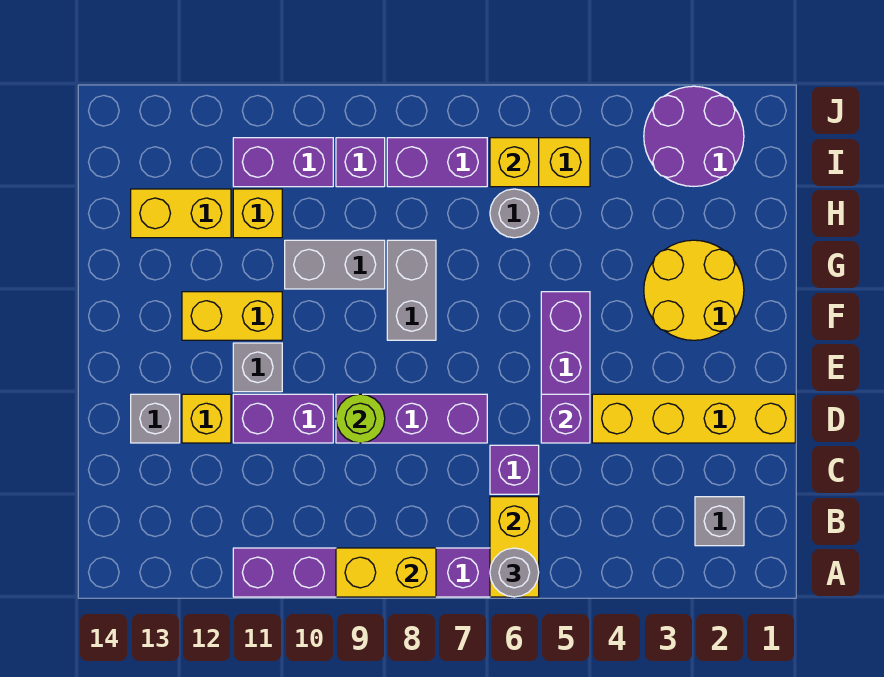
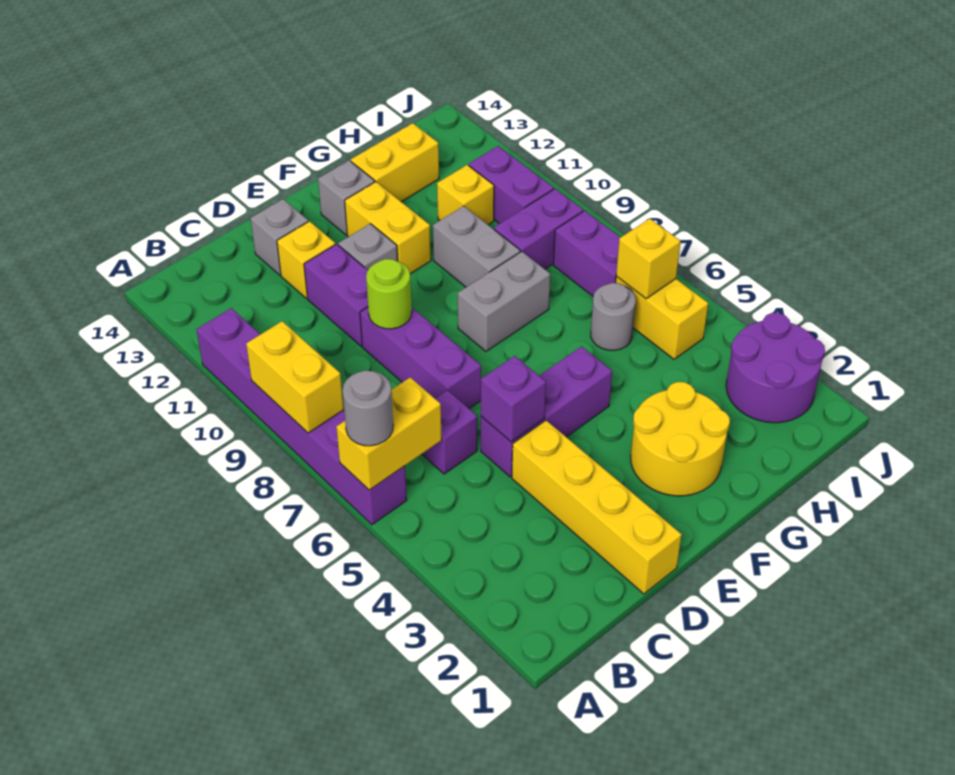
grey 1x1 brick [695,497,744,546] -> grey 1x1 brick moved to [318,160,375,235]
yellow 1x2 brick [131,189,231,238] -> yellow 1x2 brick turned to [351,123,439,202]
purple 1x1 brick [336,138,385,187] -> purple 1x2 brick [494,189,583,269]

